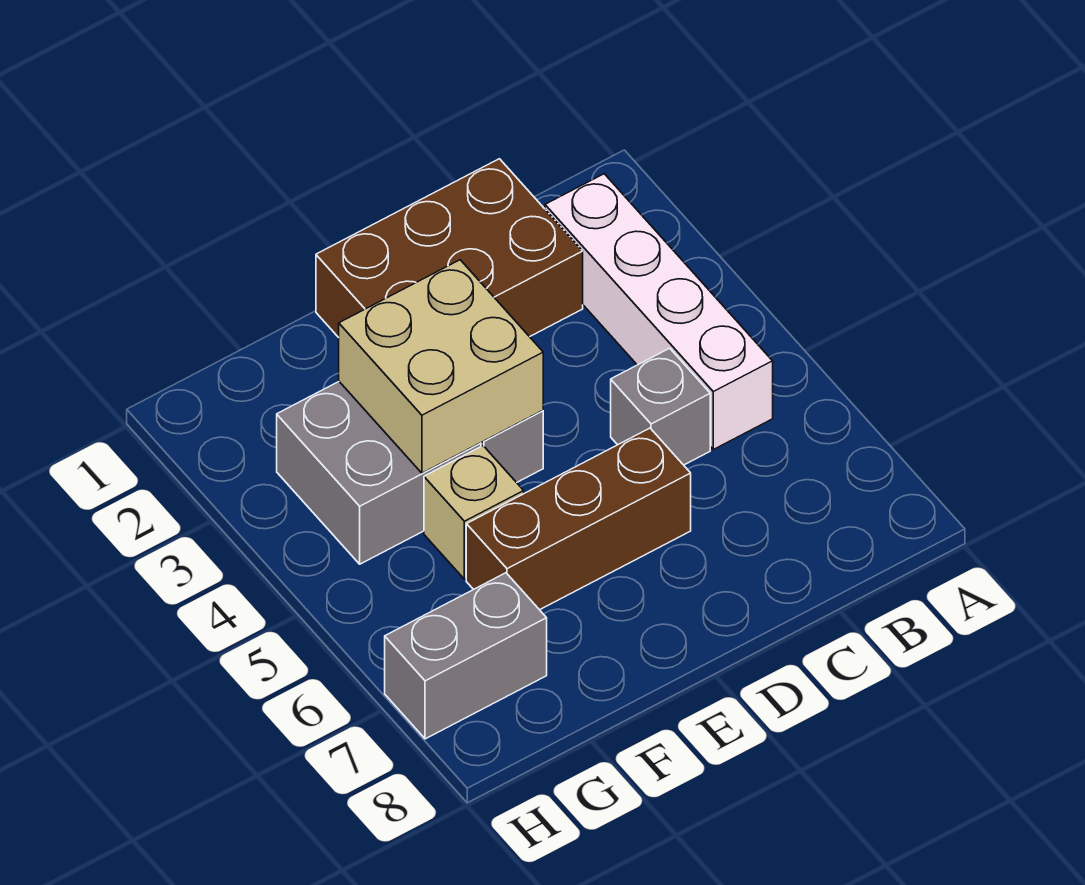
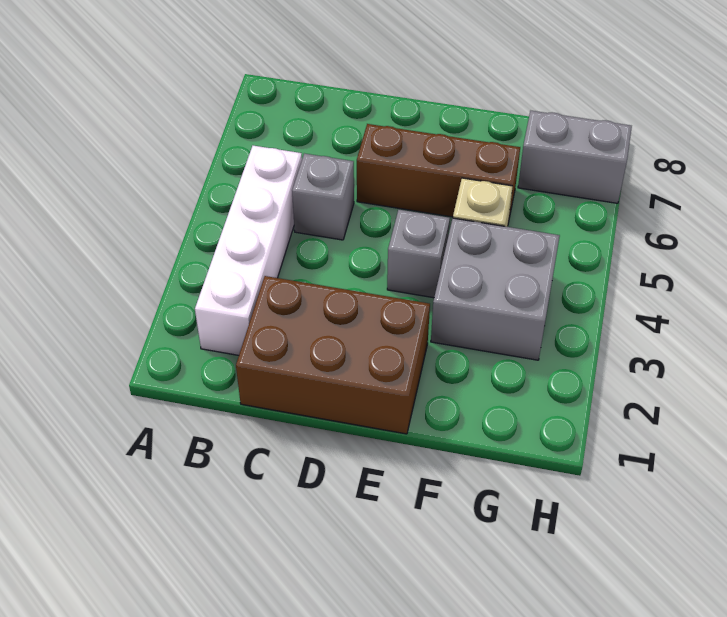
tan 2x2 brick [339,260,543,473] -> none

